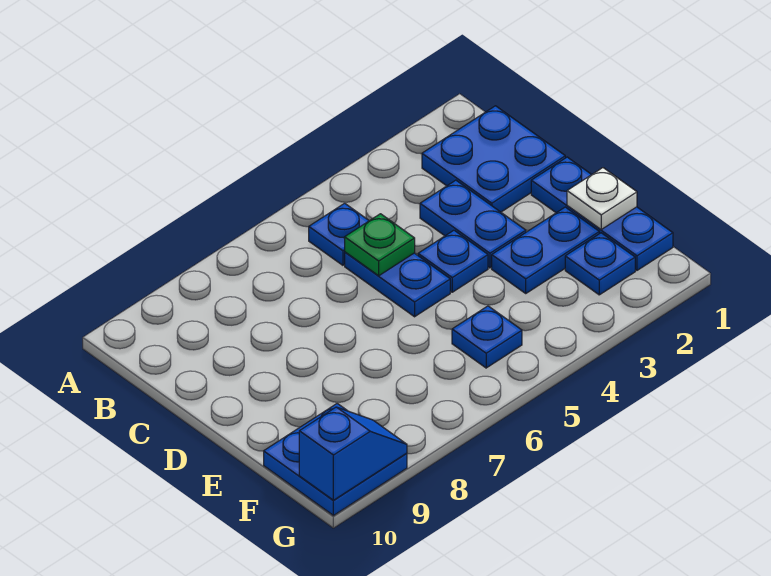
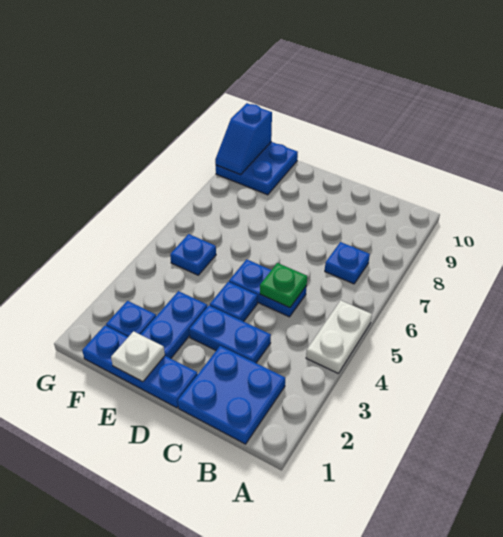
none -> white 1x2 plate [306,300,372,373]
blue 1x1 plate [309,203,369,265] -> blue 1x1 plate moved to [325,242,370,284]

